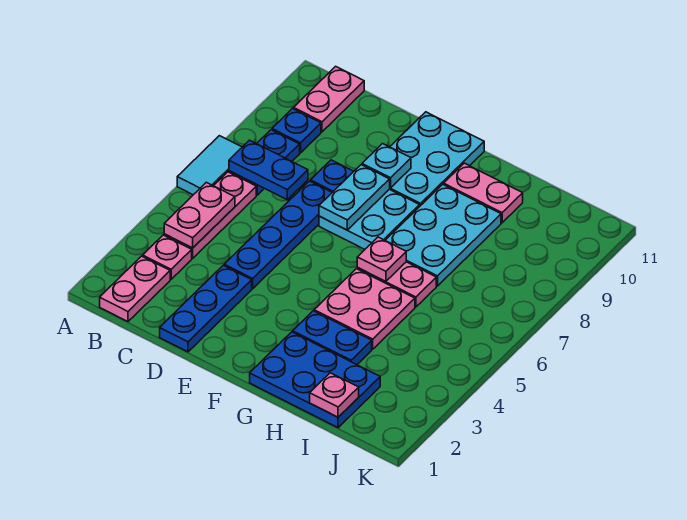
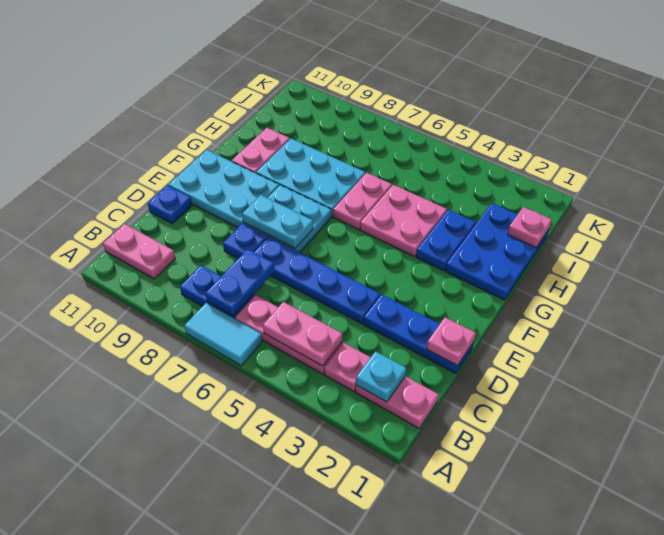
blue 1x1 plate [272,109,321,153] -> blue 1x1 plate moved to [148,185,192,224]
cyan 1x1 plate [362,144,411,188] -> cyan 1x1 plate moved to [356,351,406,402]
pink 1x1 plate [357,237,406,282] -> pink 1x1 plate moved to [427,317,476,366]

